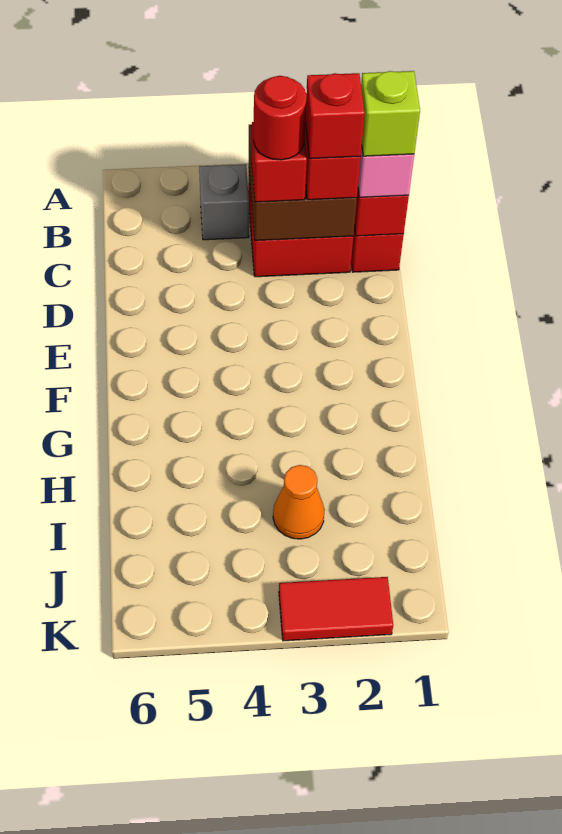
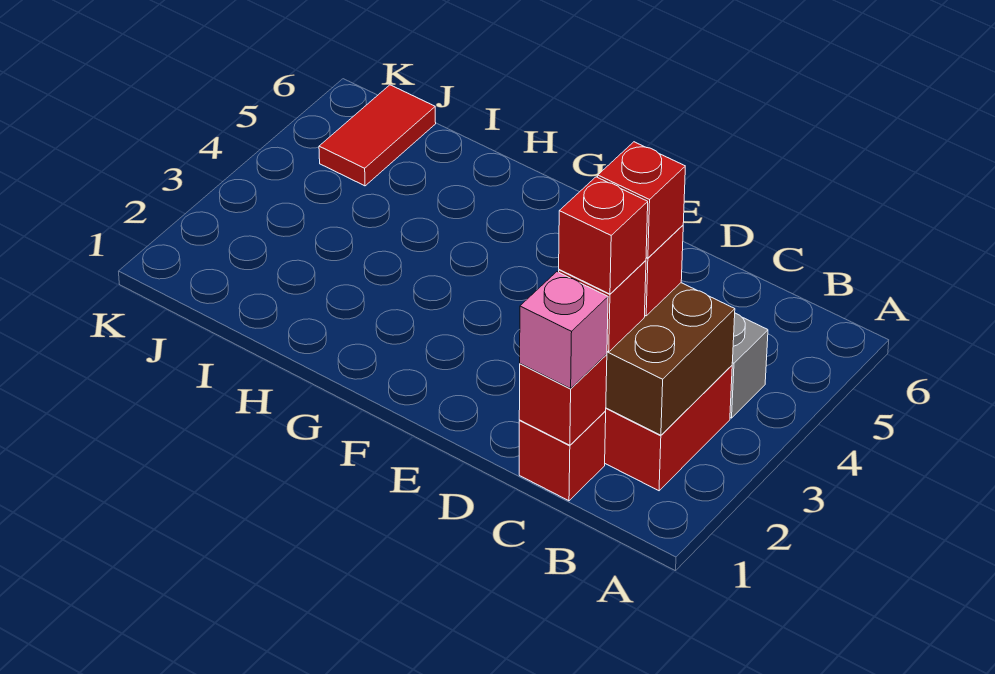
lime 1x1 brick [361,71,420,156] -> none
red 1x1 round brick [254,76,307,160] -> red 1x1 brick [598,142,685,258]
orange 1x1 cone [273,465,325,539] -> none
red 1x2 tile [279,577,393,641] -> red 1x2 tile moved to [319,85,436,186]

